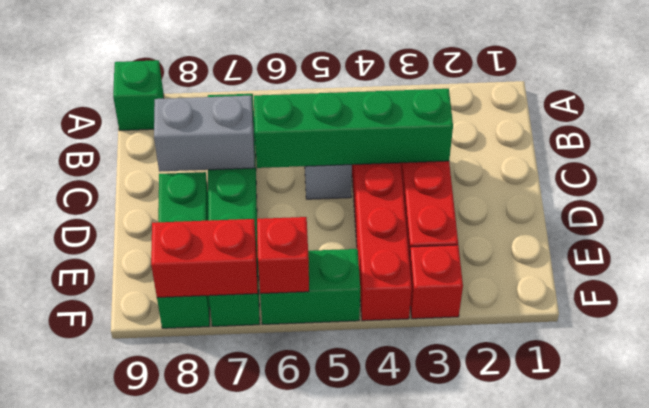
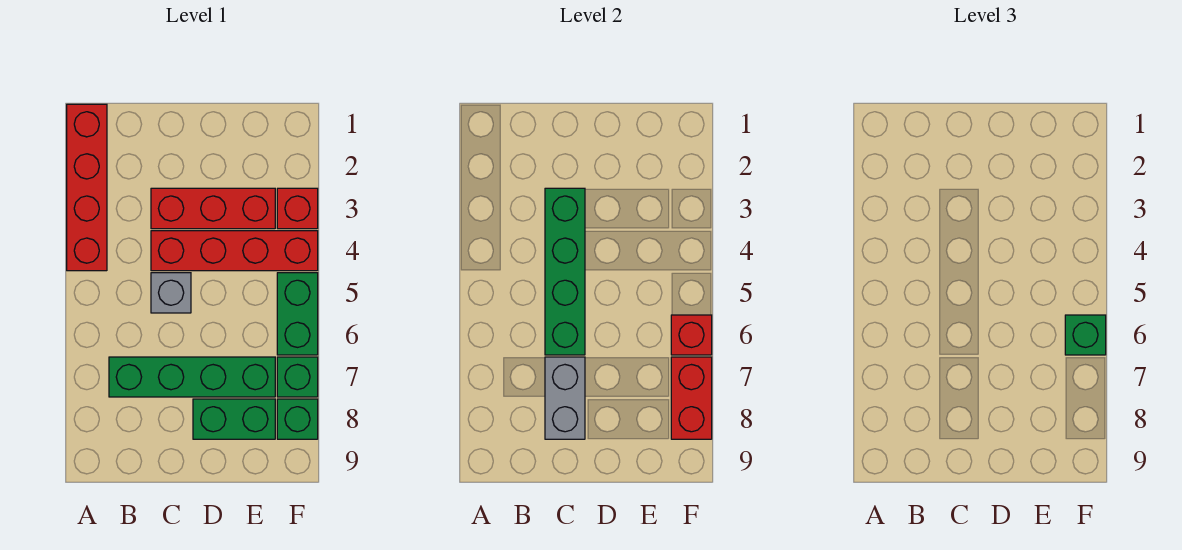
none -> red 1x4 brick [67,104,107,271]
green 1x1 brick [113,60,164,131] -> green 1x1 brick moved to [1065,315,1106,355]

